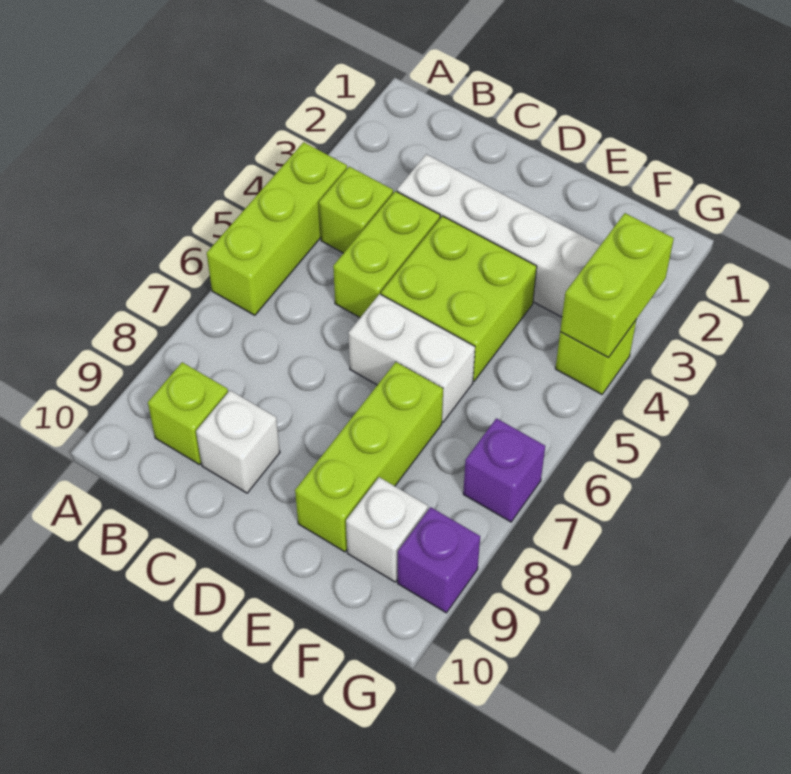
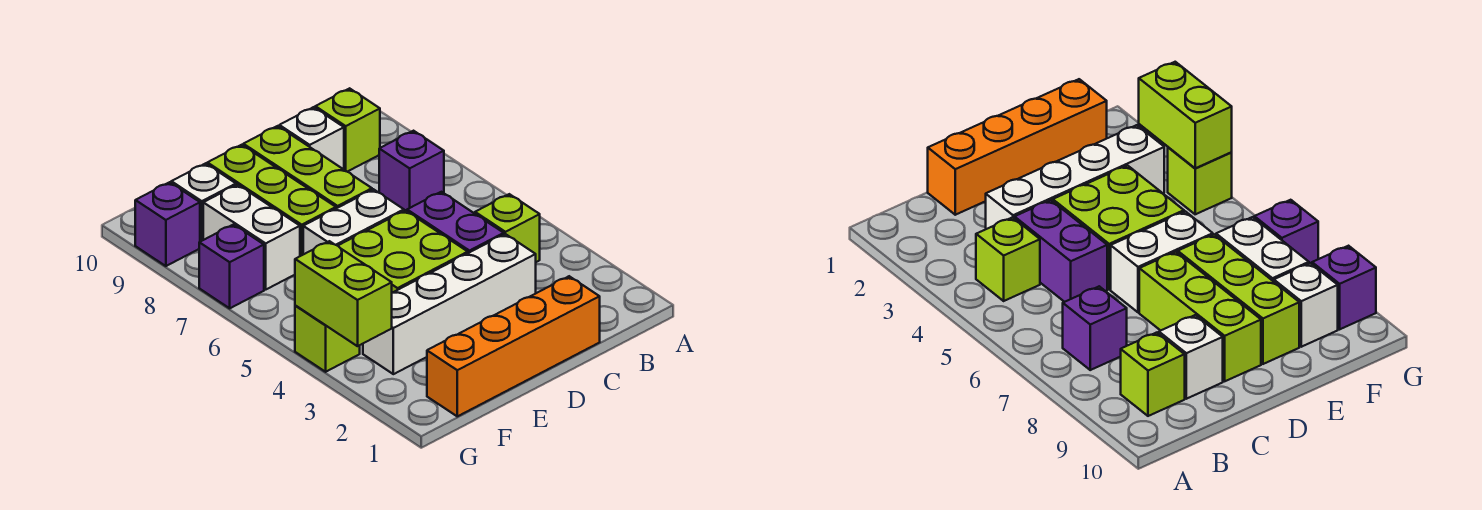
lime 1x3 brick [207,142,347,315] -> lime 1x3 brick moved to [243,126,372,209]
none -> purple 1x1 brick [379,131,444,211]
none -> orange 1x4 brick [427,276,600,416]
lime 1x2 brick [333,191,440,317] -> purple 1x2 brick [407,192,504,253]
none -> white 1x2 brick [203,185,300,289]

